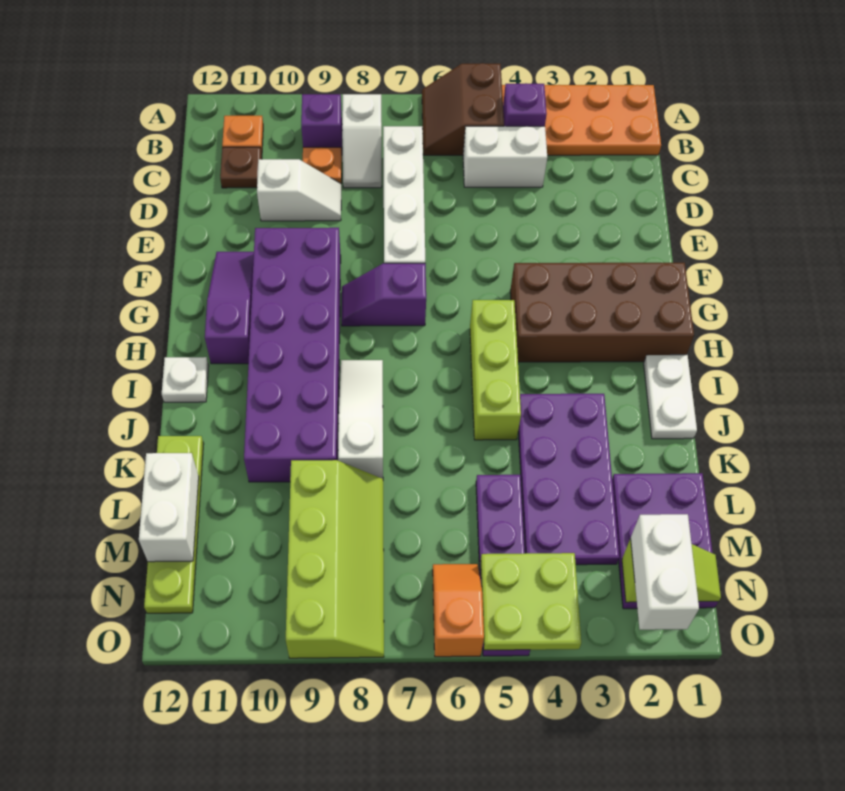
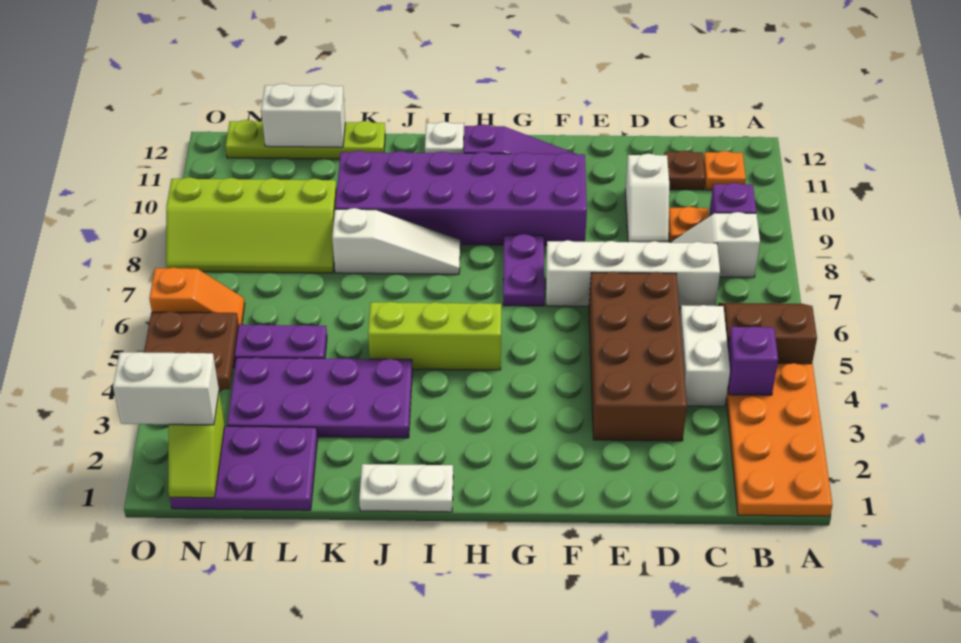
brown 2x4 brick [510,263,694,362] -> brown 2x4 brick moved to [589,272,687,441]
purple 1x2 slope [341,263,426,326] -> purple 1x2 plate [503,234,544,306]
lime 2x2 plate [480,553,581,650] -> brown 2x2 plate [144,312,239,389]

